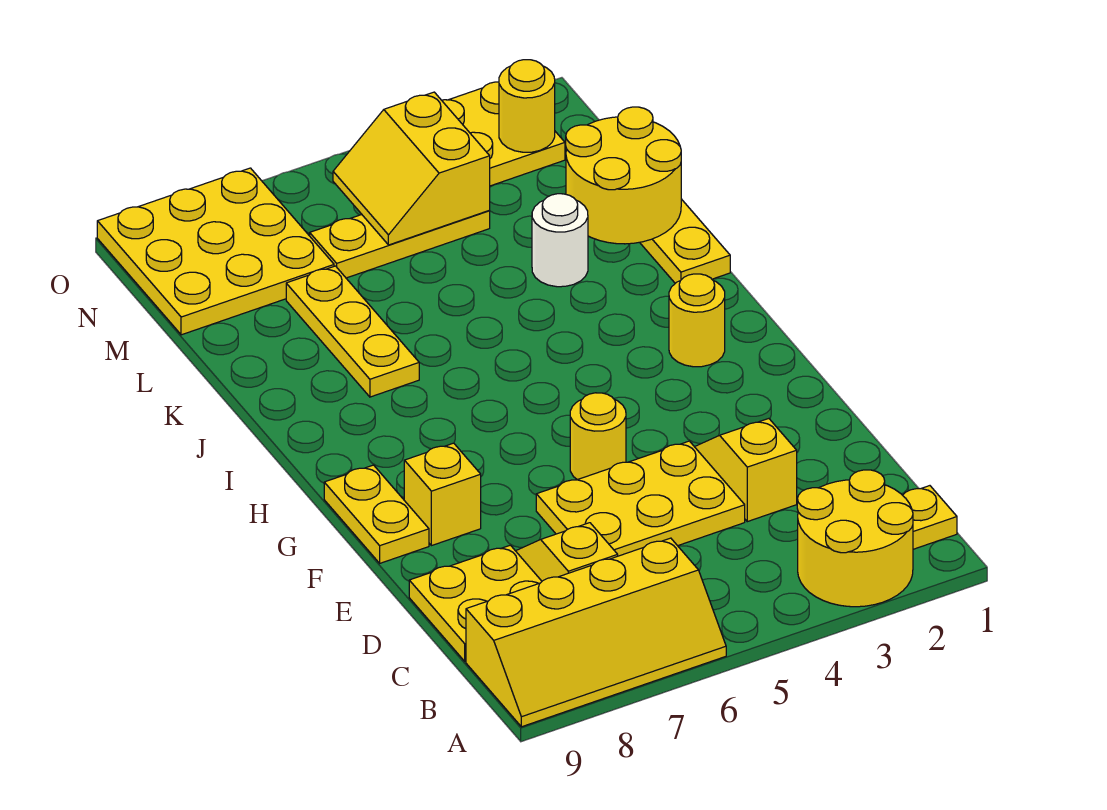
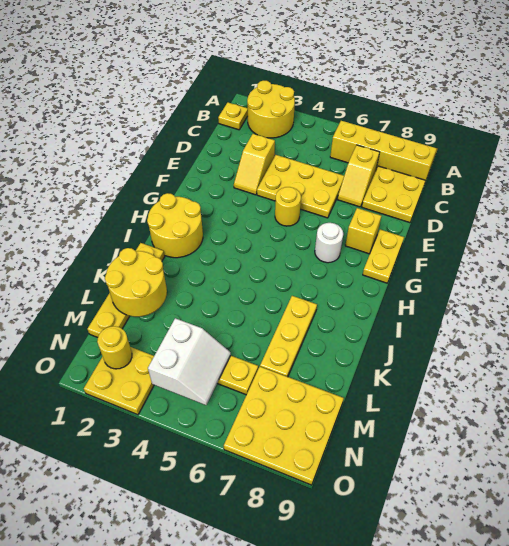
yellow 1x1 round brick [669,274,725,367] -> yellow 2x2 round brick [147,193,203,258]
white 1x1 round brick [532,194,588,287] -> white 1x1 round brick moved to [315,223,343,263]
yellow 2x2 slope [333,92,490,245] -> white 2x2 slope [148,318,231,405]

